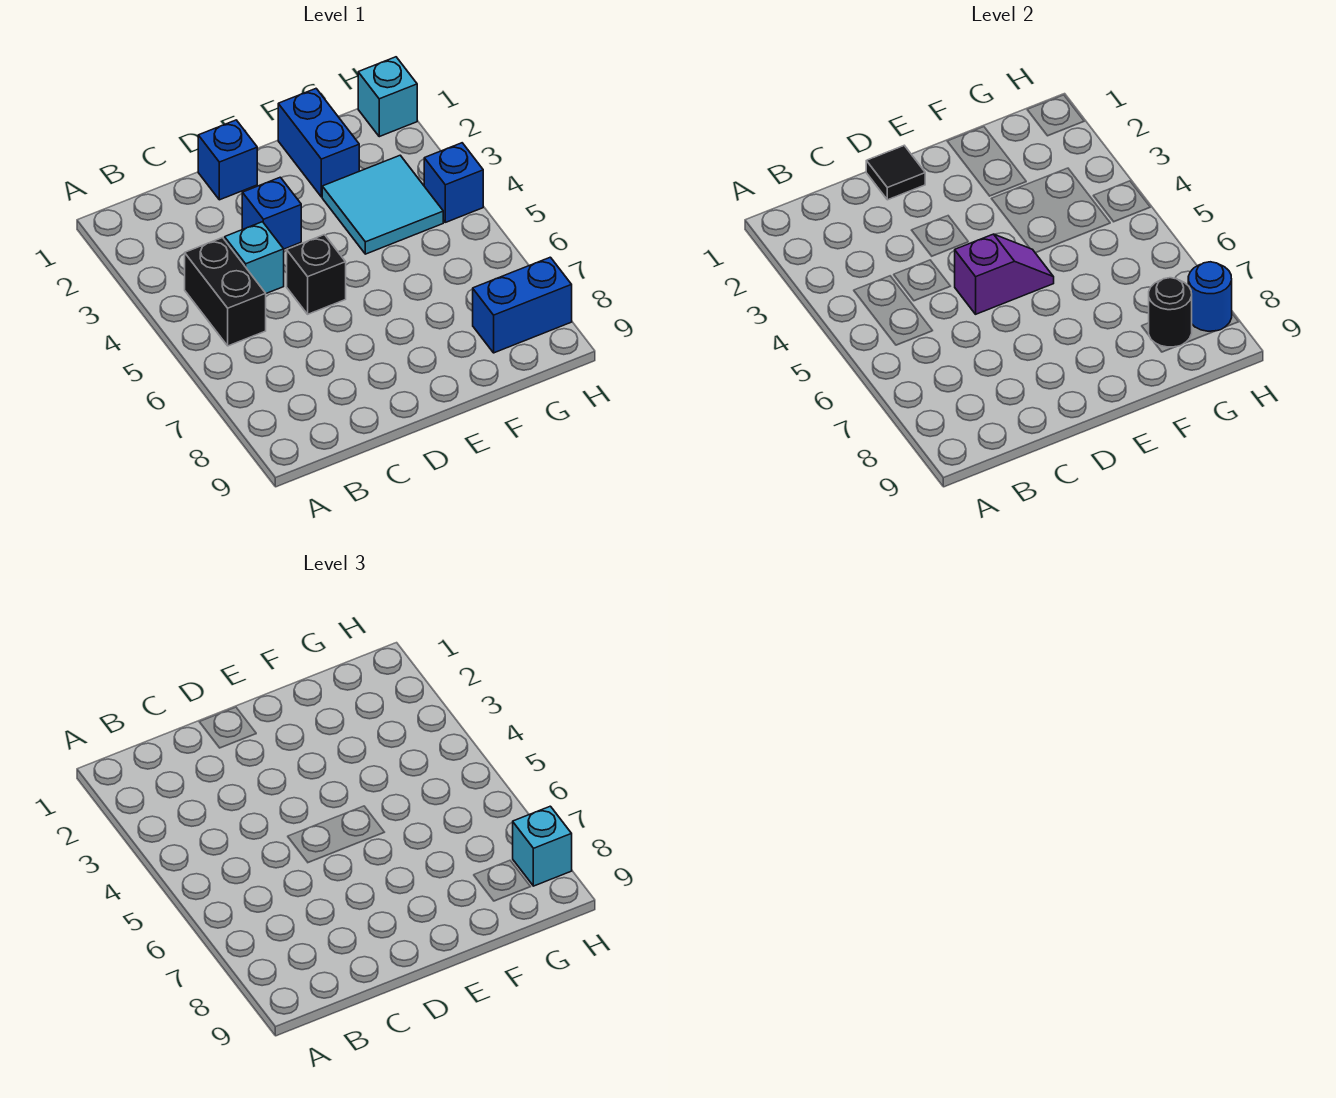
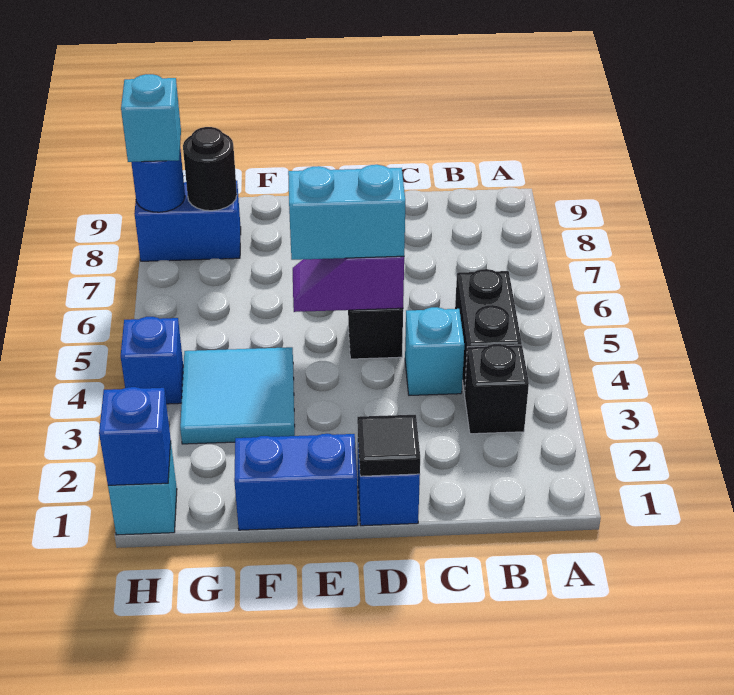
none -> black 1x1 brick [465,344,529,434]
blue 1x1 brick [242,177,301,249] -> blue 1x1 brick moved to [99,387,171,485]
none -> cyan 1x2 brick [288,165,405,260]
blue 1x2 brick [278,89,359,197] -> blue 1x2 brick turned to [234,434,358,530]

